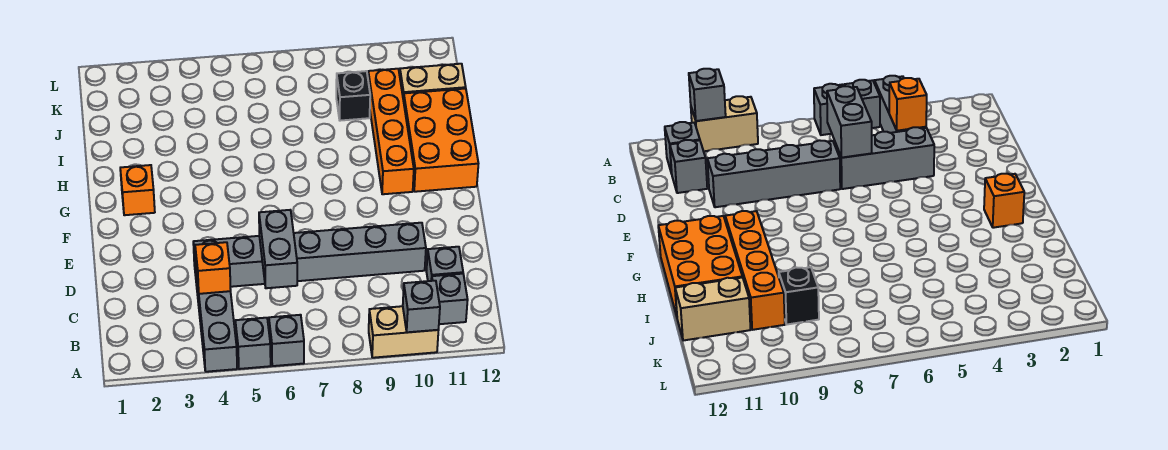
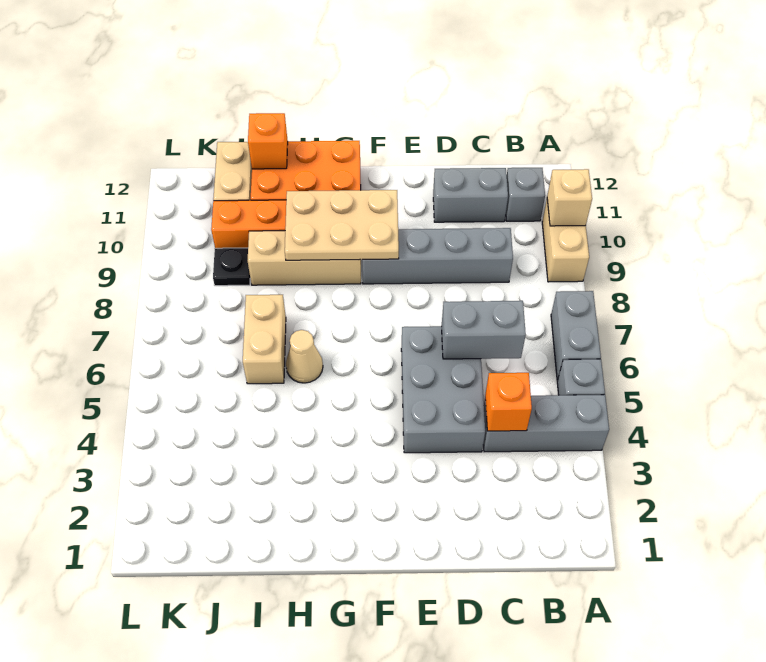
grey 1x1 brick [269,315,304,366] -> grey 1x2 brick [551,291,601,380]
grey 1x1 brick [403,281,440,332] -> tan 1x1 brick [547,169,592,226]
grey 1x1 brick [426,247,463,281] -> grey 1x2 brick [433,168,508,222]
grey 1x3 brick [193,236,265,287] -> grey 2x3 brick [401,326,485,453]
grey 1x4 brick [294,223,426,281] -> grey 1x4 brick turned to [362,228,513,284]
none -> tan 2x3 plate [285,190,399,260]
orange 1x1 brick [120,165,155,215] -> orange 1x1 brick moved to [248,113,288,169]
none -> tan 1x3 brick [248,231,361,285]
none -> tan 1x1 cone [286,330,323,383]
none -> tan 1x2 brick [243,295,286,384]
black 1x1 brick [336,71,370,121] -> black 1x1 plate [213,248,250,286]

